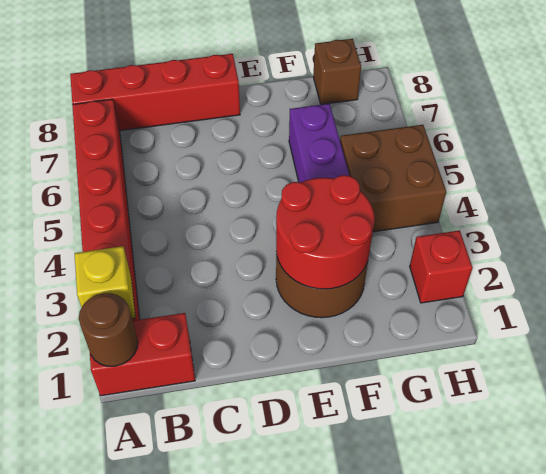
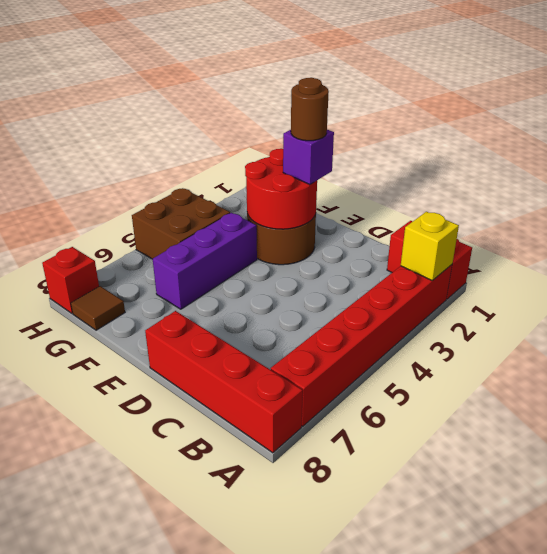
brown 1x1 round brick [79,293,138,366] -> brown 1x1 round brick moved to [291,78,329,141]
none -> purple 1x1 brick [283,130,334,184]
brown 1x1 brick [313,39,361,104] -> brown 1x1 tile [71,286,125,330]
red 1x1 brick [410,230,473,303] -> red 1x1 brick moved to [42,247,99,313]

